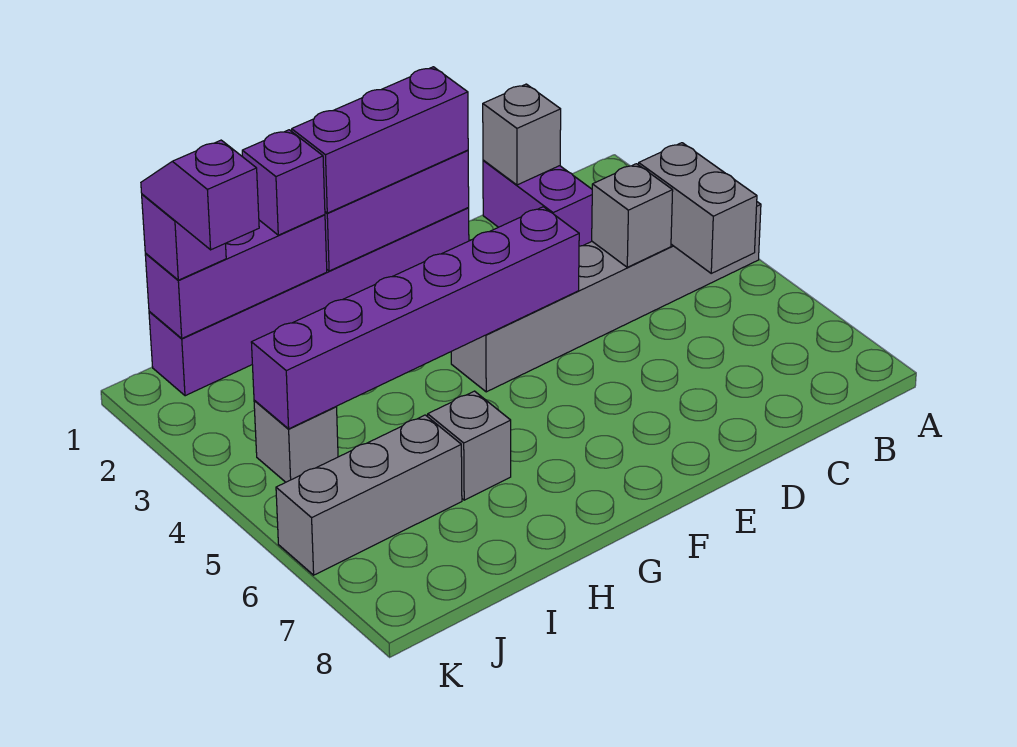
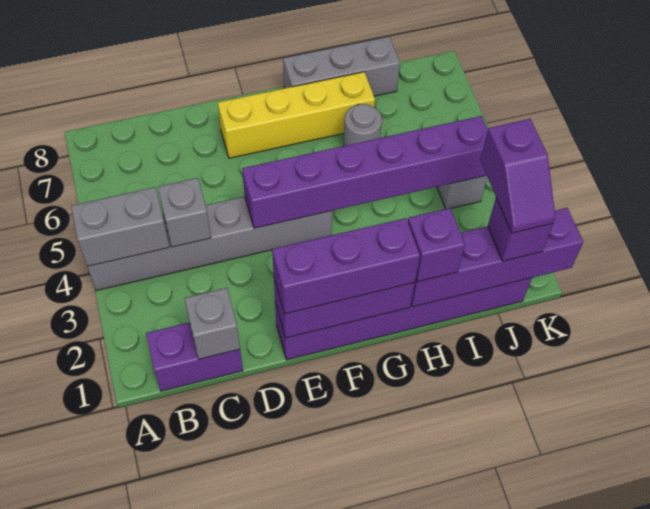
grey 1x2 brick [639,143,757,273] -> grey 1x2 brick turned to [71,187,169,266]
purple 1x2 brick [483,160,592,246] -> purple 1x2 brick turned to [146,323,243,391]
none -> yellow 1x4 brick [218,72,375,158]
purple 1x3 brick [145,215,327,338] -> purple 1x4 brick [411,208,583,307]
grey 1x1 brick [428,391,511,500] -> grey 1x1 round brick [343,104,382,146]
grey 1x3 brick [276,415,462,575] -> grey 1x3 brick moved to [283,37,400,96]

